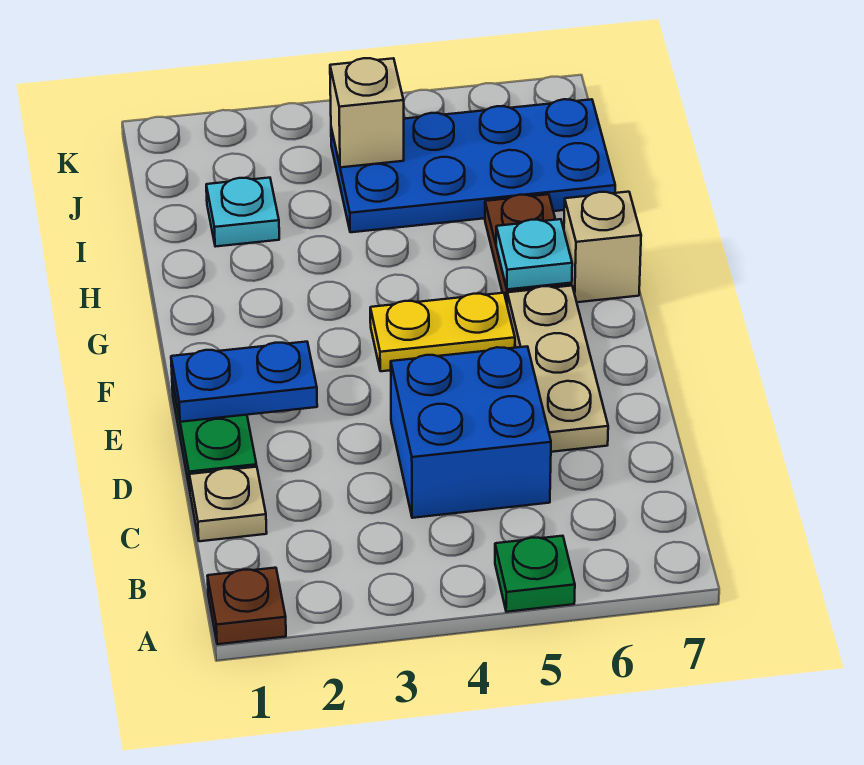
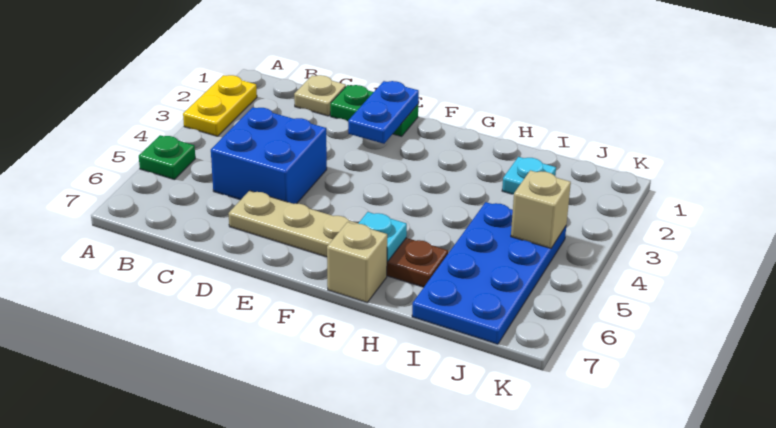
brown 1x1 plate [207,568,286,644] -> none
yellow 1x2 plate [370,293,515,371] -> yellow 1x2 plate moved to [183,75,257,136]

